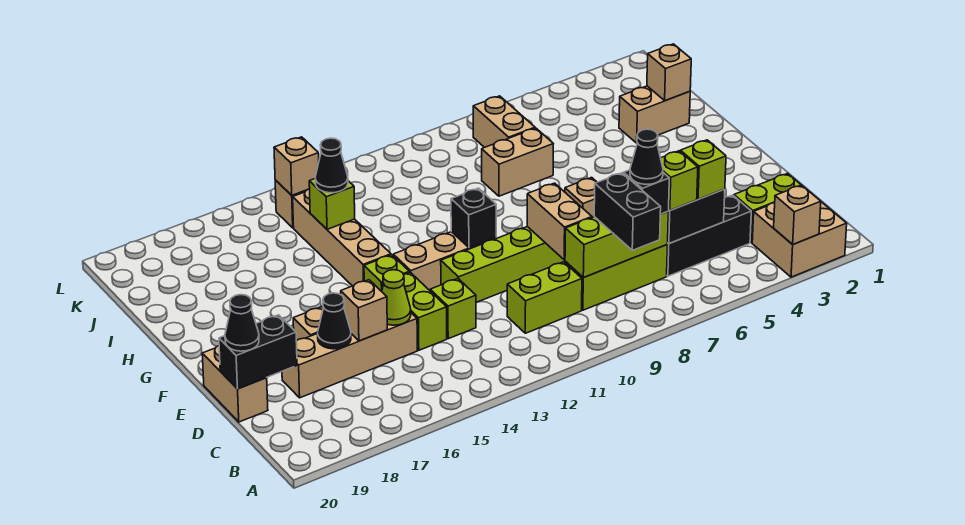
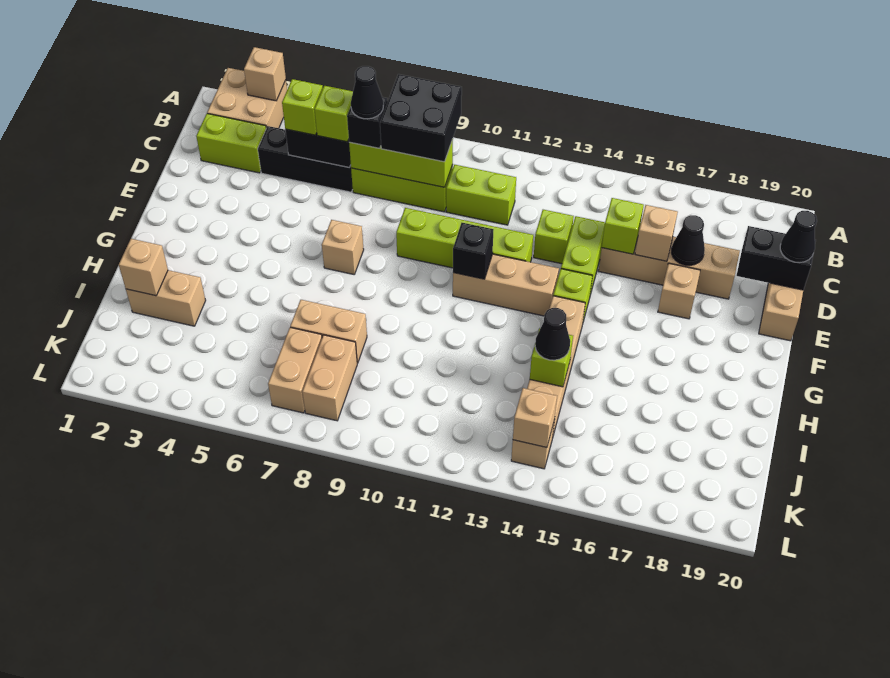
black 1x2 brick [594,173,661,250] -> black 2x2 brick [380,74,462,162]
tan 1x2 brick [527,183,592,260] -> tan 1x2 brick moved to [302,335,357,421]
lime 1x1 cone [382,270,411,325] -> lime 1x1 brick [602,198,644,254]

